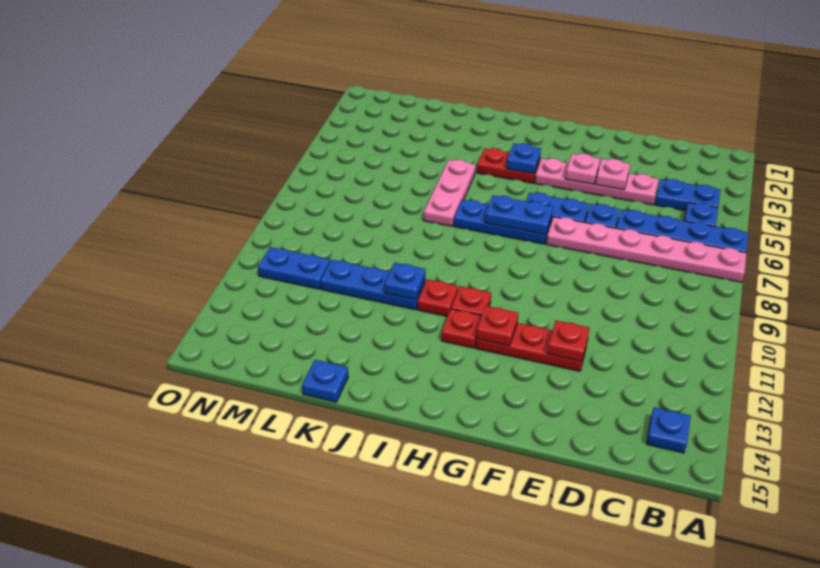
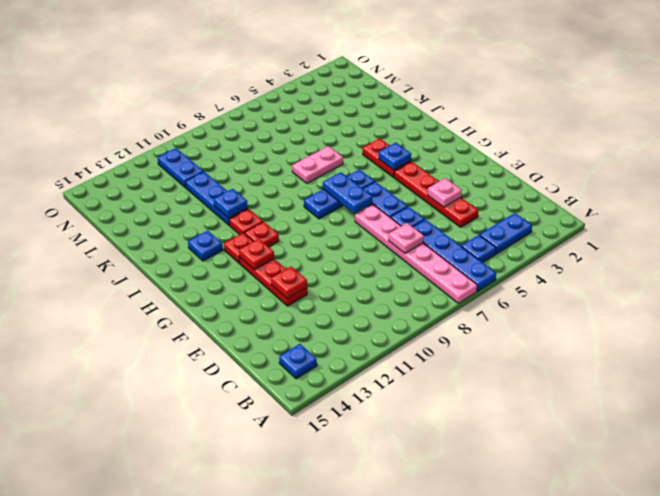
blue 1x2 plate [655,179,720,211] -> blue 1x2 plate turned to [480,213,532,254]
pink 1x4 plate [535,158,659,205] -> red 1x4 plate [394,162,478,227]
pink 1x1 plate [566,154,600,184] -> pink 1x1 plate moved to [389,223,424,253]
blue 1x3 plate [454,200,552,244] -> blue 1x3 plate turned to [304,170,375,219]
pink 1x3 plate [424,160,476,226] -> pink 1x2 plate [292,146,343,183]
blue 1x1 plate [302,360,348,402] -> blue 1x1 plate moved to [188,231,223,261]

